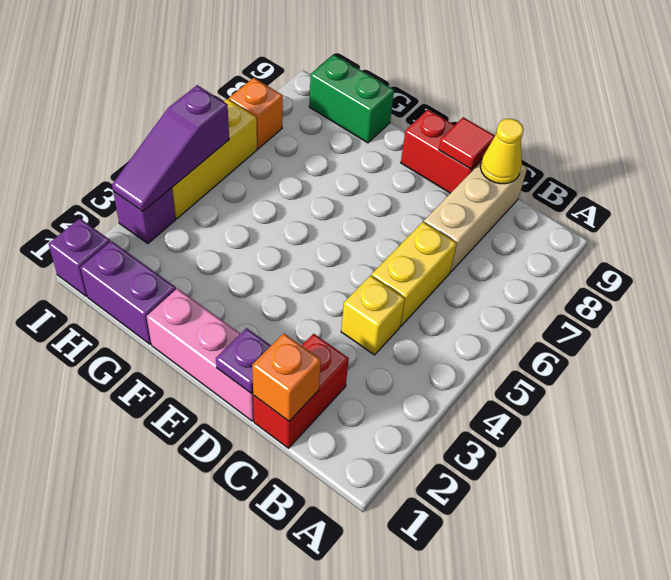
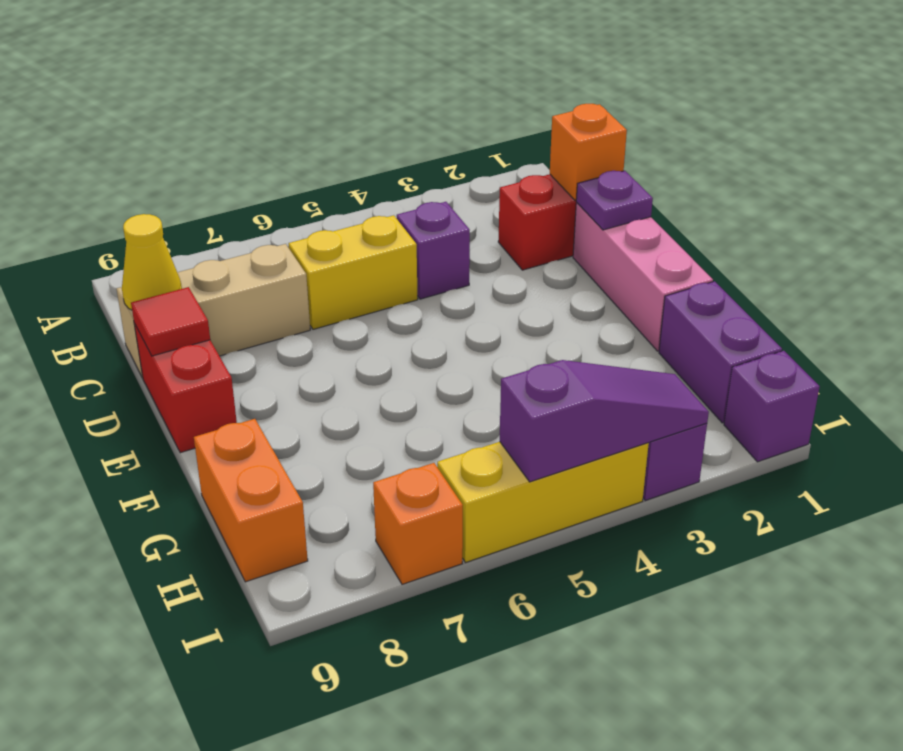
yellow 1x1 brick [341,275,405,355] -> purple 1x1 brick [397,202,470,299]
green 1x2 brick [309,55,394,143] -> orange 1x2 brick [194,419,308,582]

